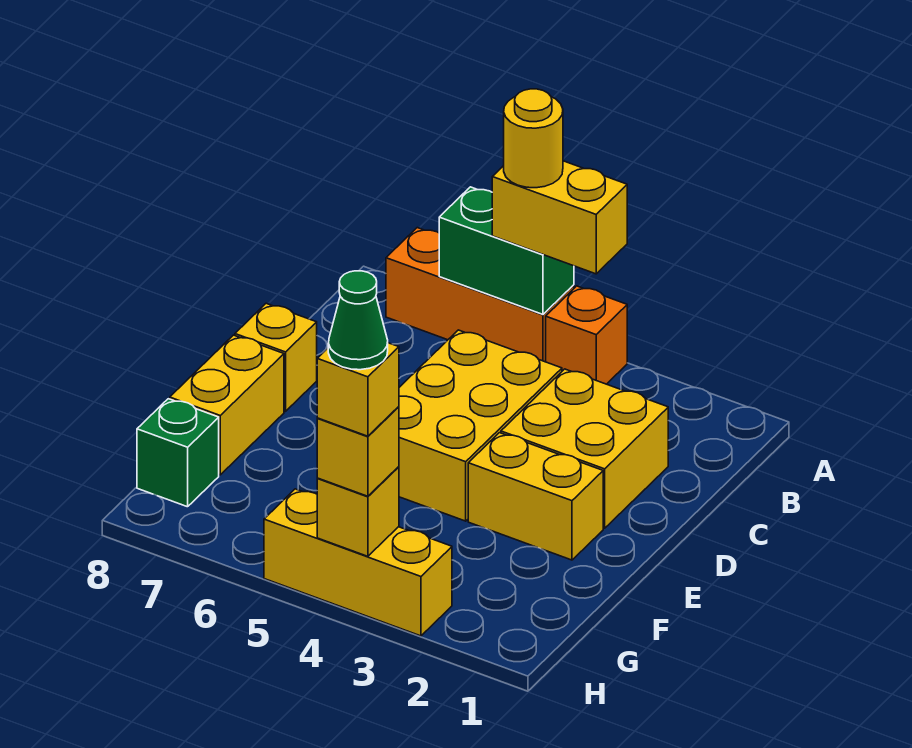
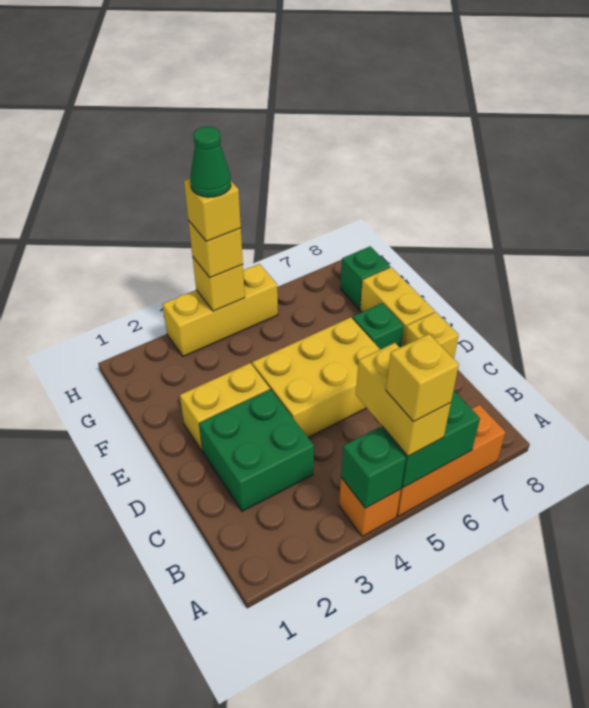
none -> green 1x1 brick [341,427,406,508]
yellow 1x2 brick [492,161,627,274] -> yellow 1x2 brick turned to [356,343,451,456]
yellow 1x1 round brick [504,89,563,188] -> yellow 1x1 brick [386,334,459,421]
yellow 2x2 brick [501,369,668,528] -> green 2x2 brick [199,390,314,511]
yellow 2x3 brick [399,330,562,521] -> yellow 2x3 brick turned to [252,317,380,437]
none -> green 1x1 brick [352,303,404,349]

